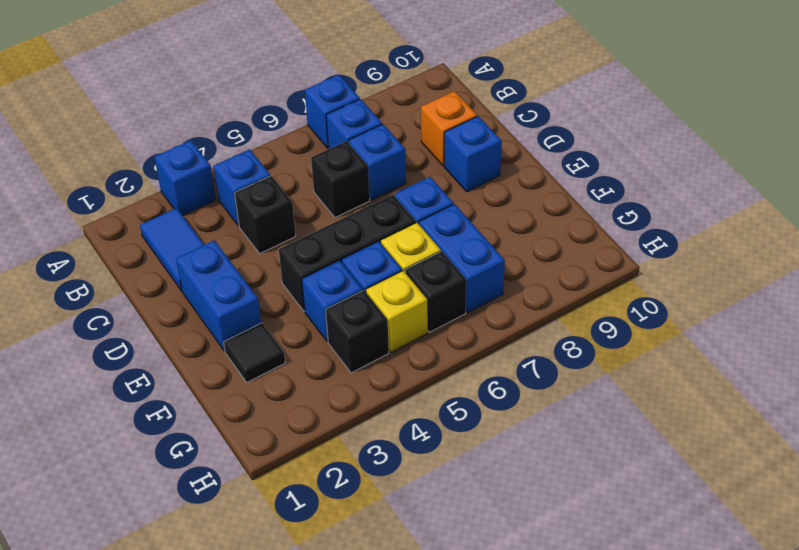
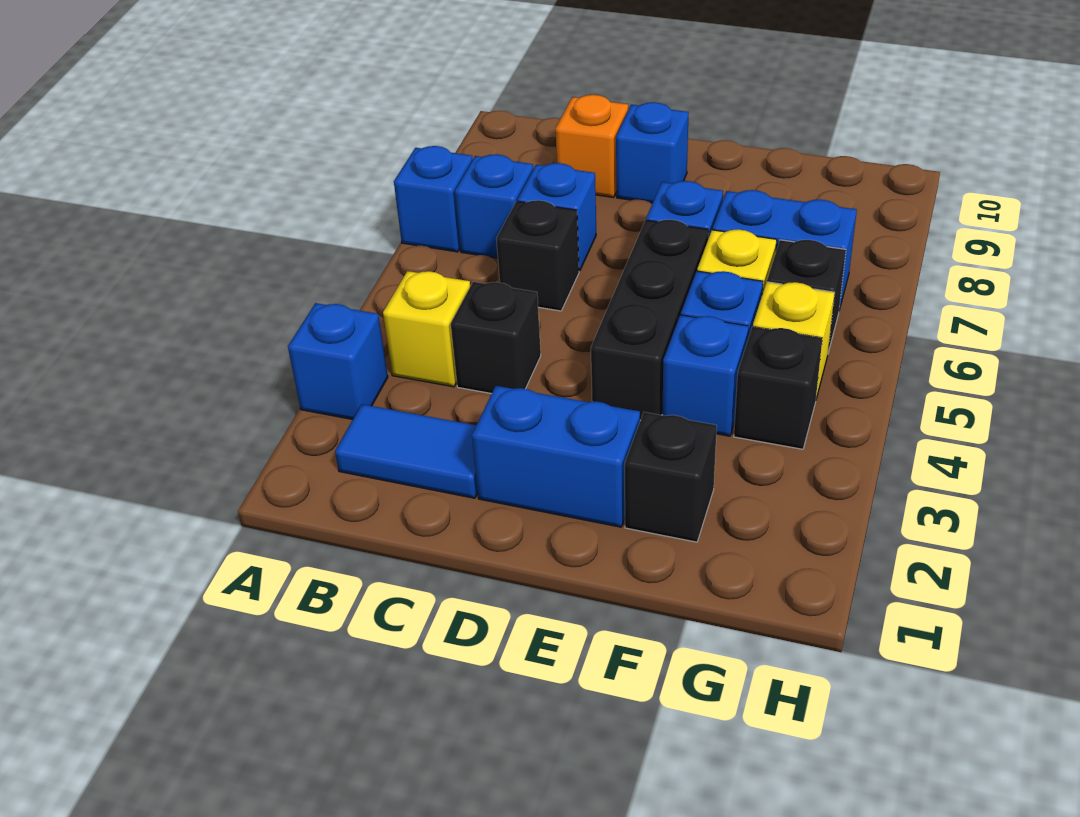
blue 1x1 brick [214,149,270,226] -> yellow 1x1 brick [383,271,470,387]
black 1x1 tile [224,323,285,382] -> black 1x1 brick [625,412,717,542]

